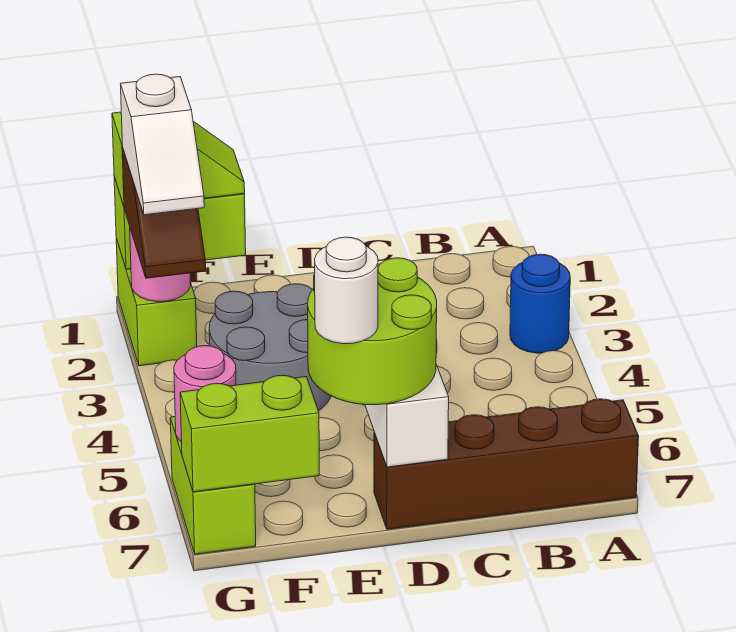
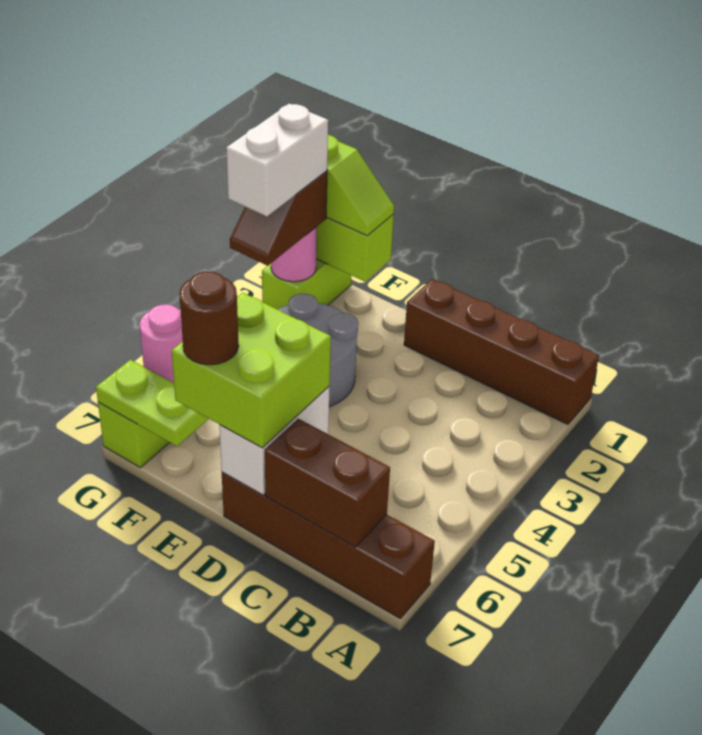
none -> brown 1x4 brick [404,279,599,424]
blue 1x1 round brick [510,254,570,353] -> none
none -> brown 1x2 brick [265,419,390,547]
lime 2x2 round brick [308,258,437,405] -> lime 2x2 brick [172,293,331,448]
white 1x1 round brick [315,237,378,344] -> brown 1x1 round brick [179,272,239,365]
lime 1x2 brick [180,375,319,492] -> lime 1x2 plate [96,360,209,446]
white 1x2 slope [121,74,204,215] -> white 1x2 brick [226,104,328,216]

